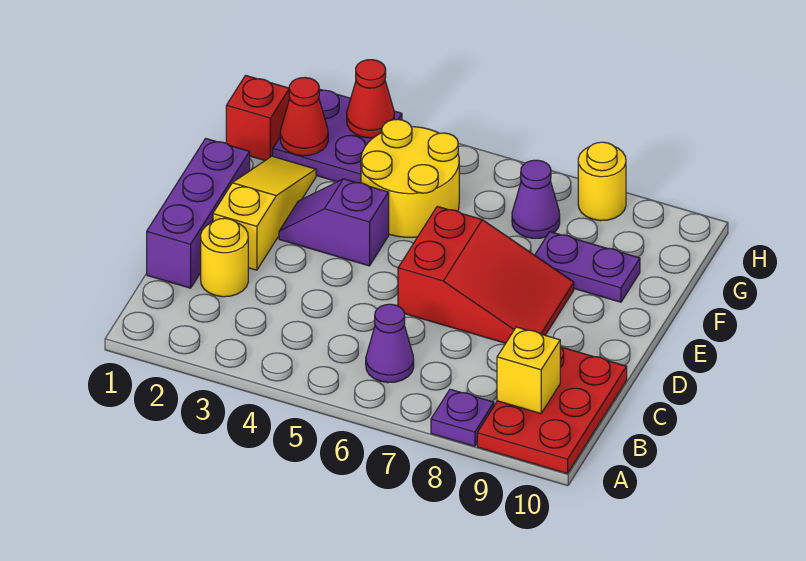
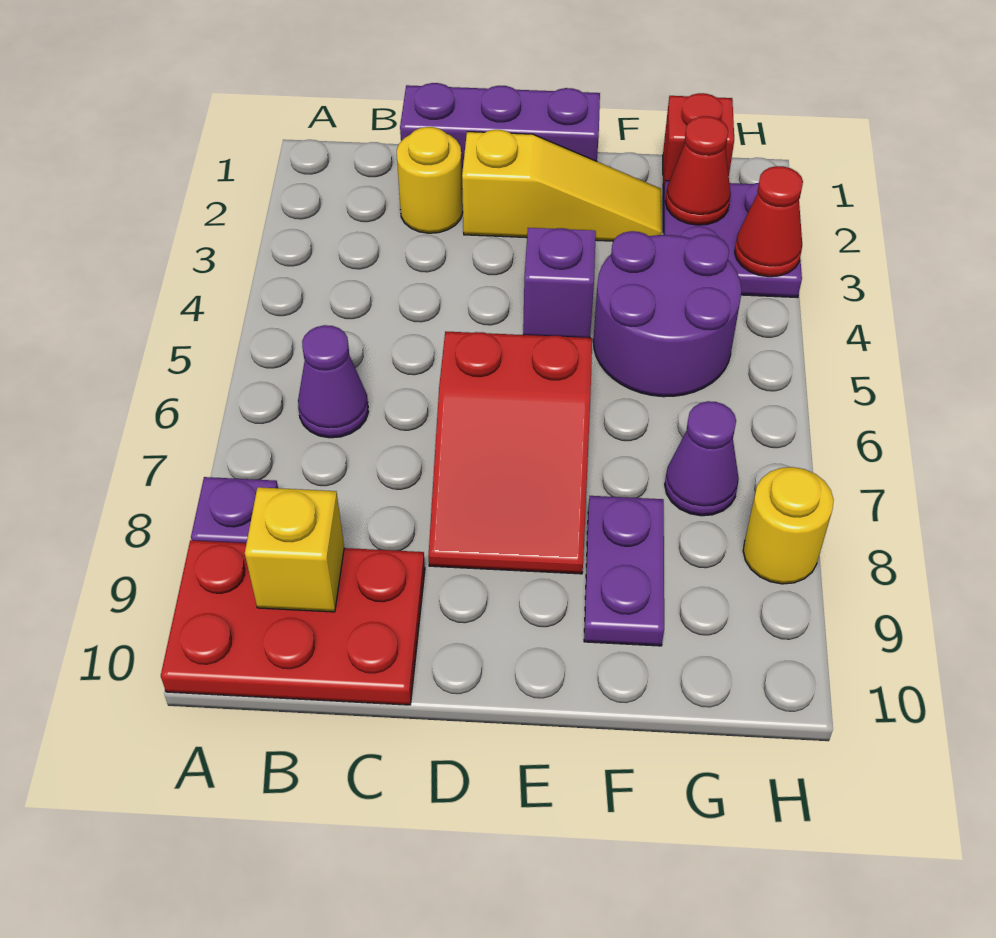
yellow 2x2 round brick [361,119,459,237] -> purple 2x2 round brick [593,231,741,397]

